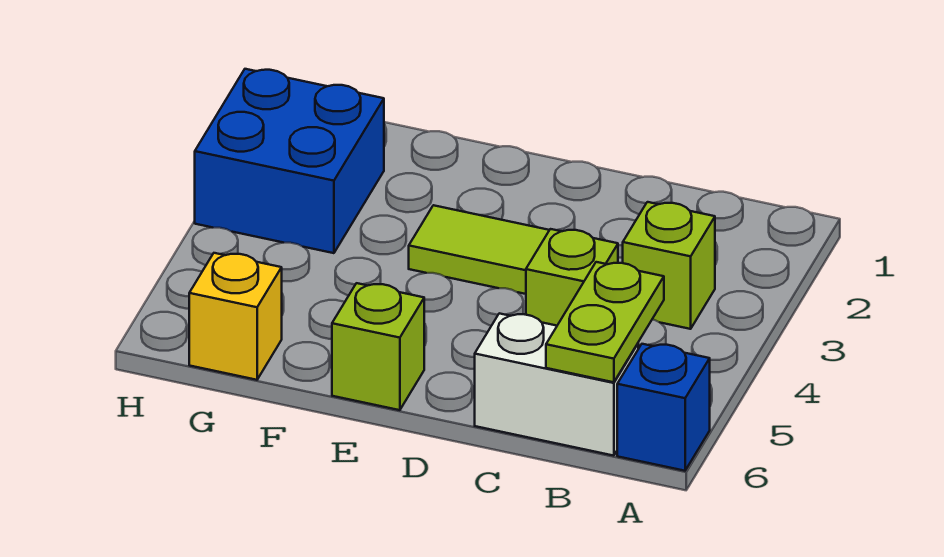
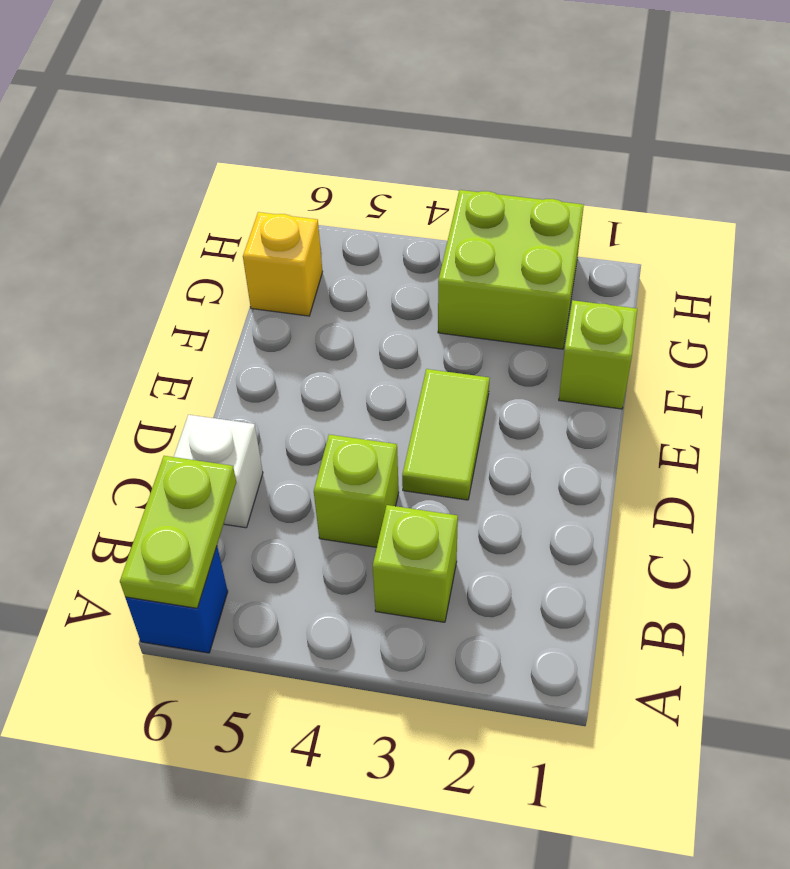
lime 1x2 plate [546,262,664,382] -> lime 1x2 plate turned to [120,456,236,608]
white 1x2 brick [475,313,638,456] -> white 1x1 brick [174,415,263,528]
lime 1x1 brick [332,283,424,410] -> lime 1x1 brick moved to [559,300,637,409]
blue 2x2 brick [195,69,384,253] -> lime 2x2 brick [438,190,584,349]

